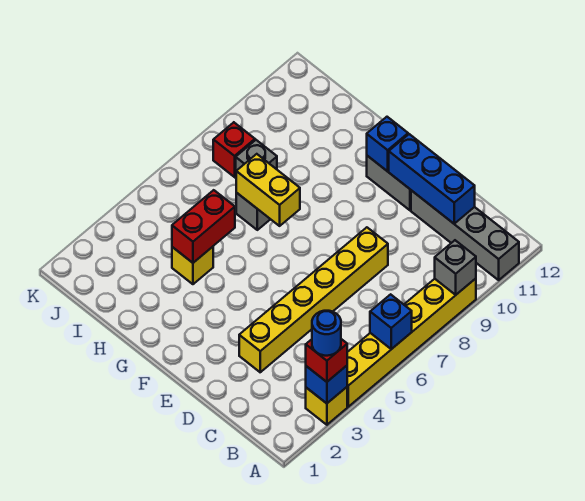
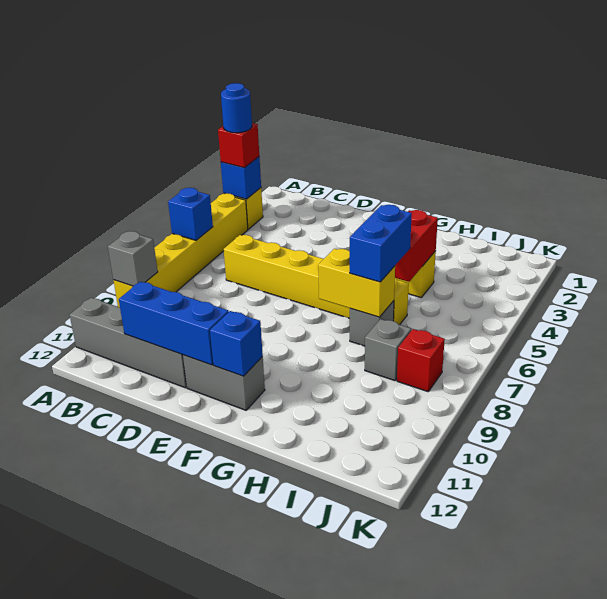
yellow 1x6 brick [239,227,388,372] -> yellow 1x6 brick turned to [224,235,409,325]
none -> blue 1x2 brick [350,205,412,282]

